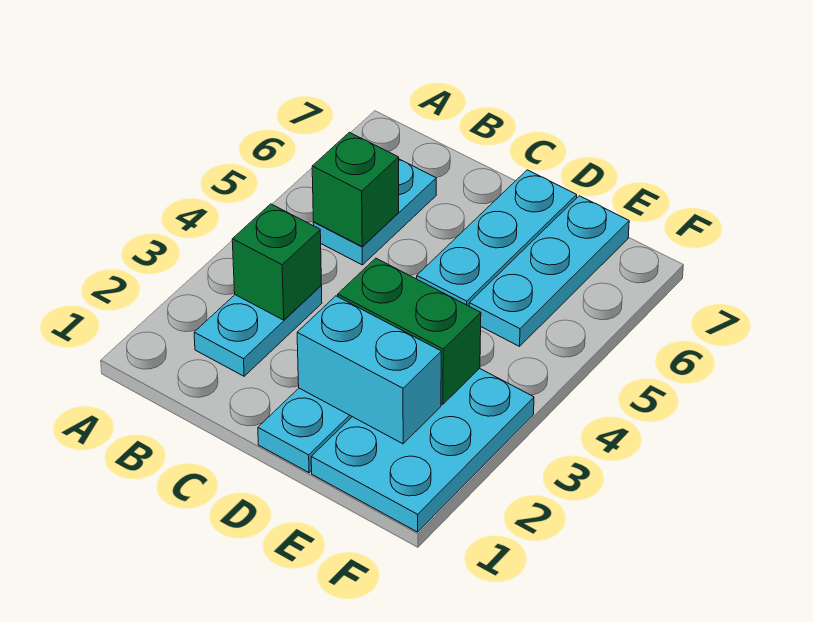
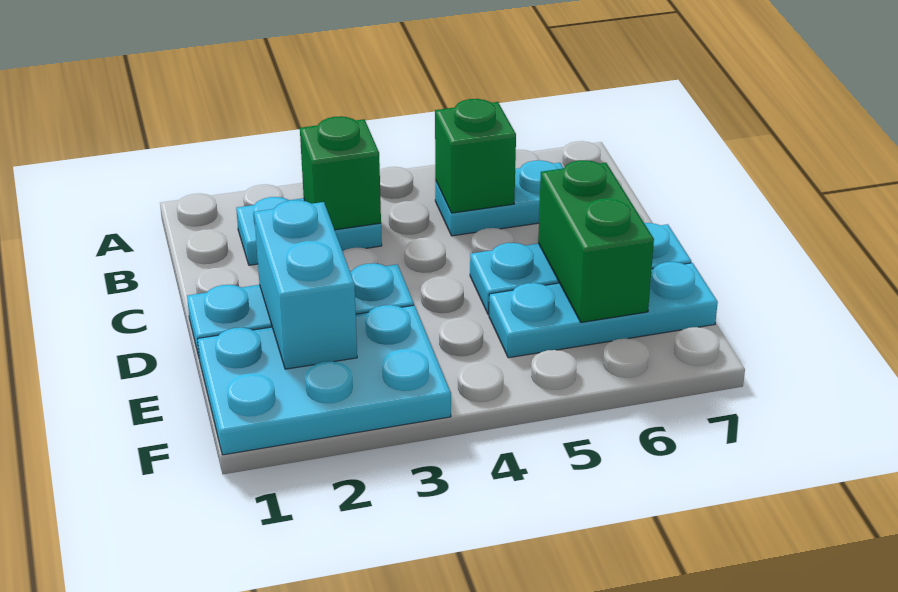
green 1x2 brick [338,258,481,405] -> green 1x2 brick moved to [538,160,654,322]

